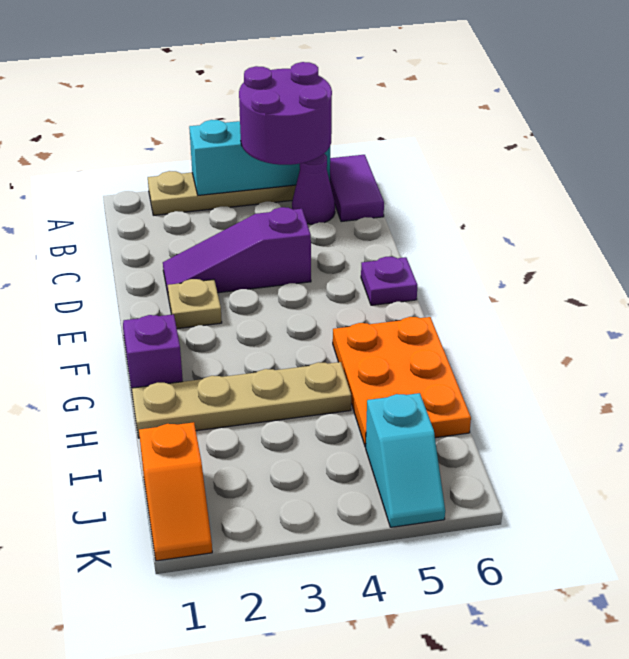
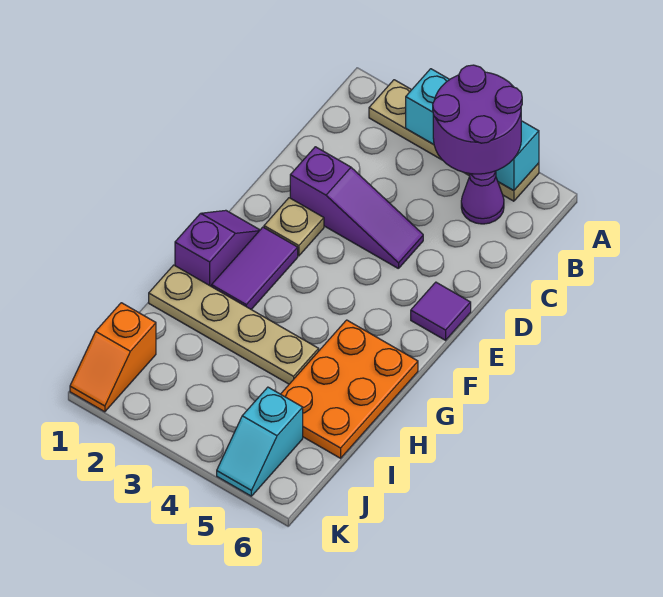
purple 1x2 tile [330,155,384,222] -> purple 1x2 tile moved to [212,227,298,309]
purple 1x3 slope [163,207,311,298] -> purple 1x3 slope turned to [290,147,423,269]
purple 1x1 plate [361,257,417,305] -> purple 1x1 tile [411,282,471,340]

